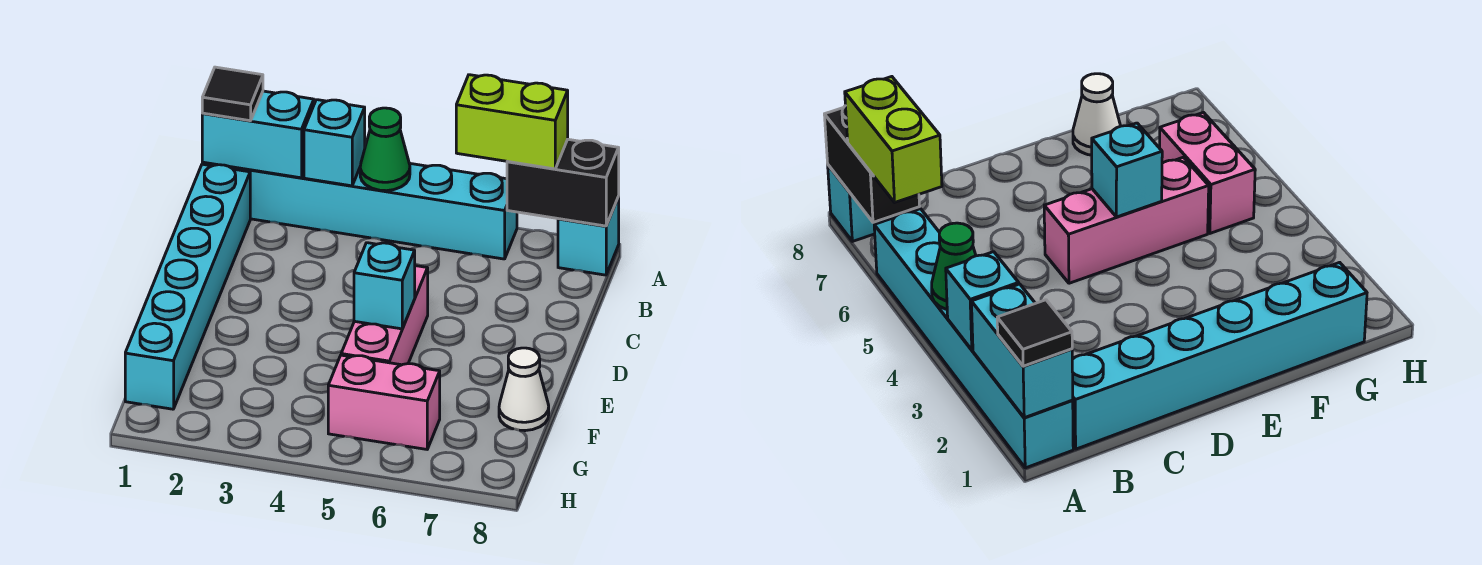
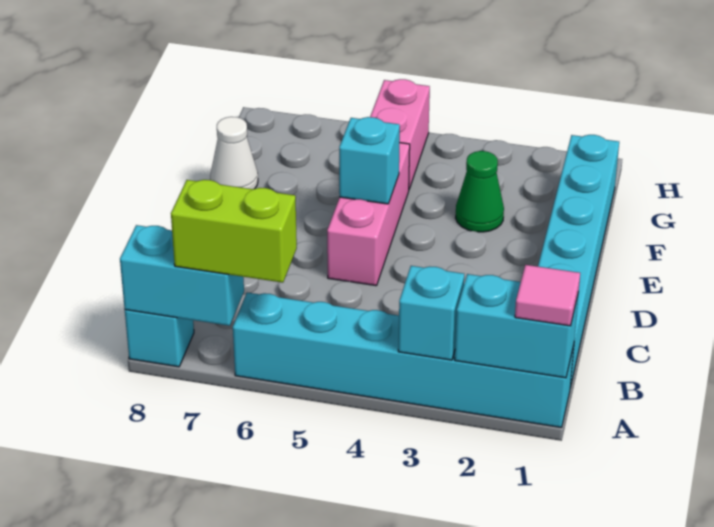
black 1x1 tile [202,67,263,121] -> pink 1x1 tile [515,265,580,326]
green 1x1 cone [360,108,410,191] -> green 1x1 cone moved to [456,151,504,232]
black 1x2 brick [507,139,619,226] -> cyan 1x2 brick [120,225,244,326]
pink 1x2 brick [328,355,440,449] -> pink 1x2 brick turned to [370,79,430,189]

